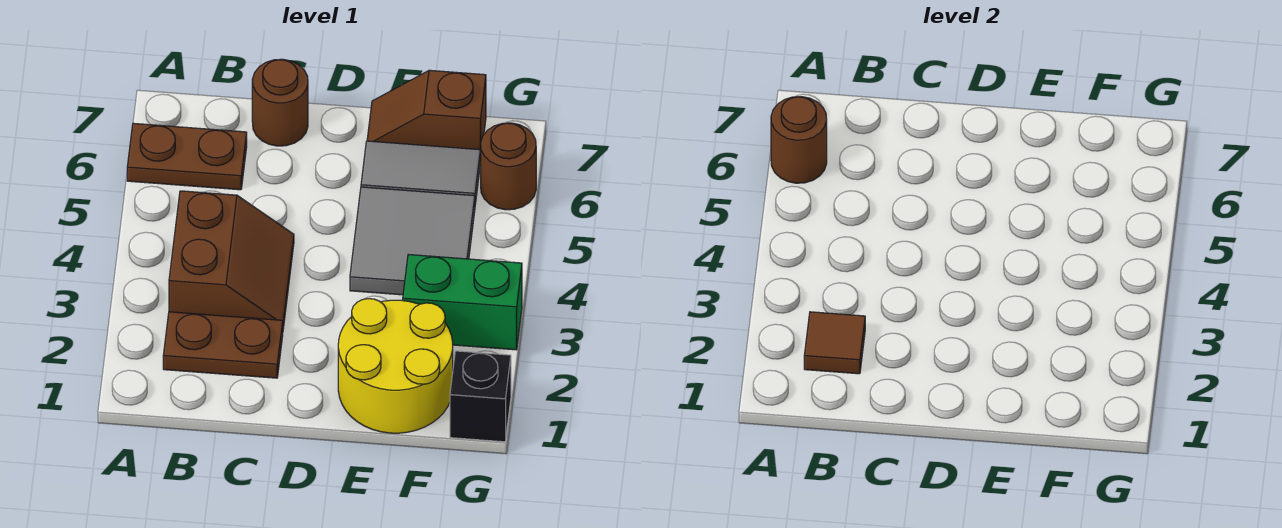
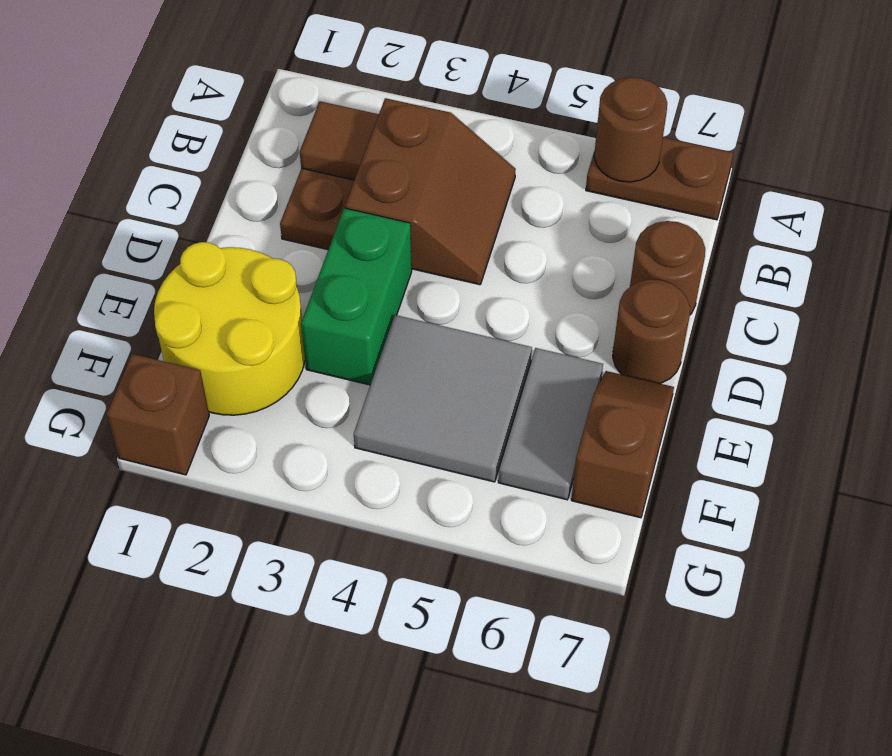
brown 1x2 plate [127,123,247,190] -> brown 1x2 plate turned to [586,137,733,220]
brown 2x2 slope [169,191,294,329] -> brown 2x2 slope turned to [345,98,516,285]
green 1x2 brick [403,255,522,350] -> green 1x2 brick moved to [301,208,412,385]
black 1x1 brick [450,351,511,442] -> brown 1x1 brick [107,354,209,475]
brown 1x1 round brick [480,123,536,210] -> brown 1x1 round brick moved to [613,279,690,384]

